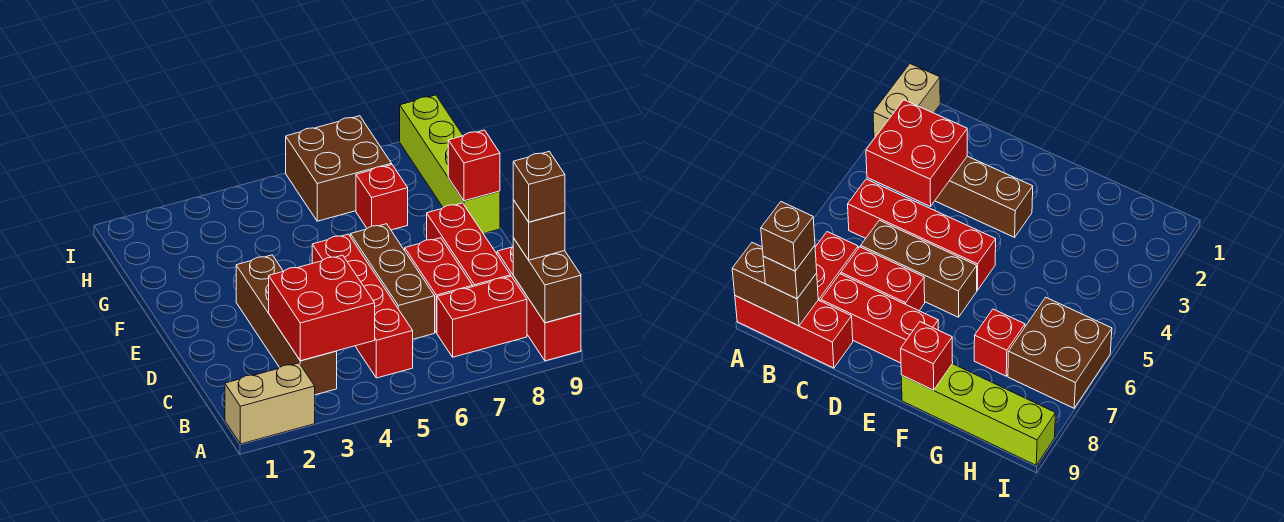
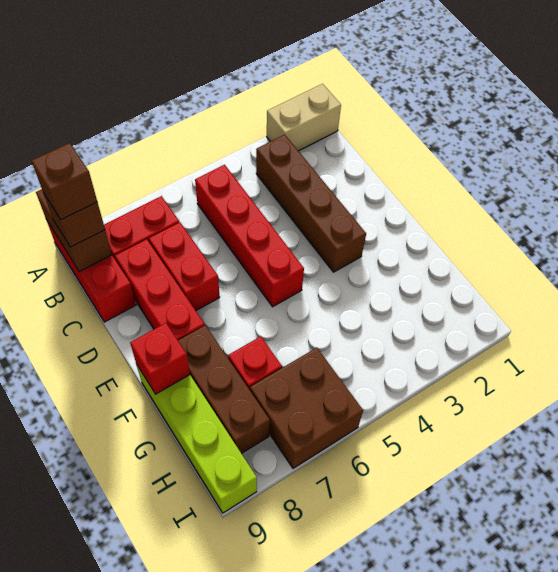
red 2x2 brick [269,255,375,361] -> none
brown 1x3 brick [350,224,435,339] -> brown 1x3 brick moved to [178,325,270,454]

